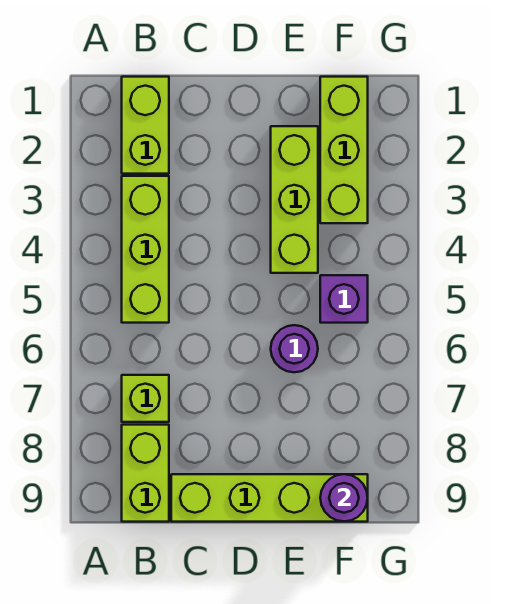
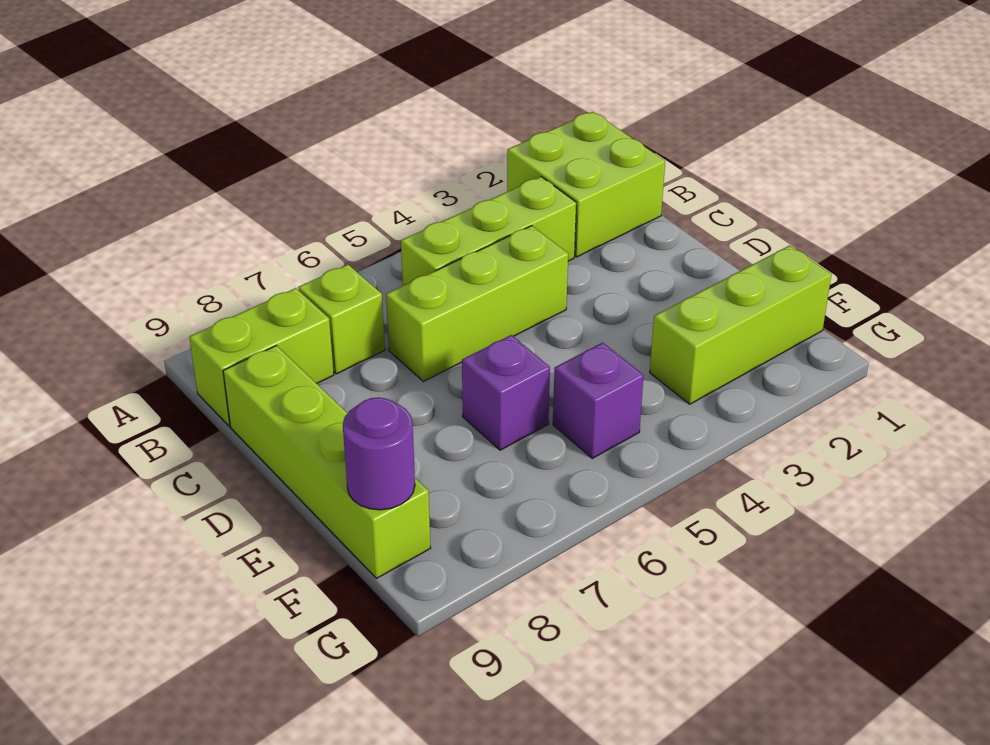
lime 1x2 brick [122,77,169,174] -> lime 2x2 brick [507,112,665,257]
lime 1x3 brick [271,126,318,273] -> lime 1x3 brick moved to [386,226,568,381]
purple 1x1 round brick [271,325,318,372] -> purple 1x1 brick [462,335,550,450]

